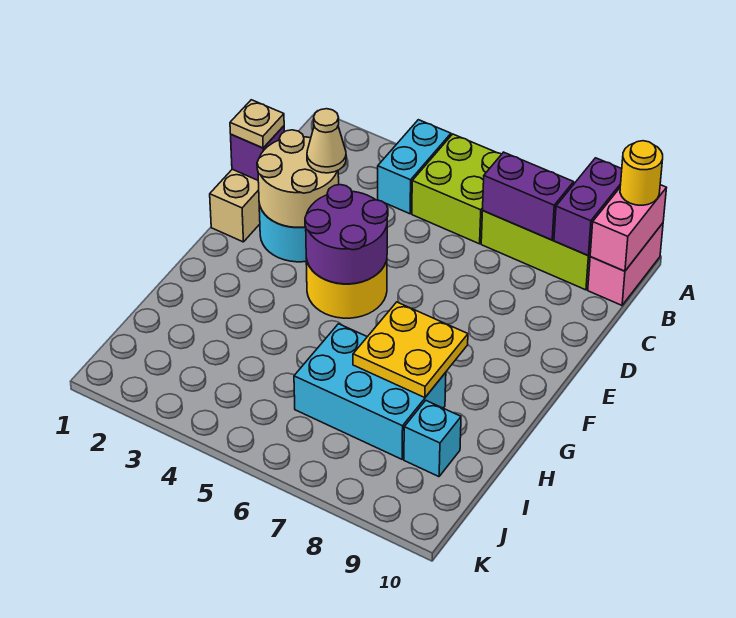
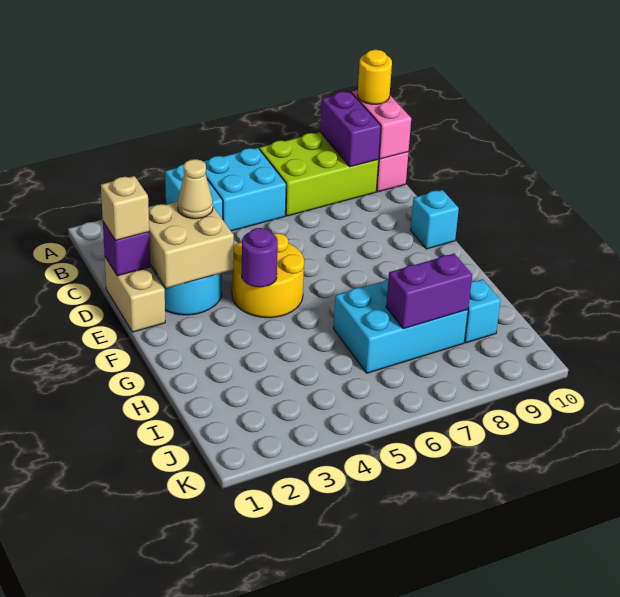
lime 2x2 brick [412,134,501,244] -> cyan 2x2 brick [203,148,286,231]
purple 1x2 brick [483,152,574,240] -> purple 1x2 brick moved to [386,254,472,329]
tan 1x1 plate [230,100,284,148] -> tan 1x1 brick [101,176,149,240]
tan 2x2 round brick [257,130,339,227] -> tan 2x2 brick [149,202,234,288]
purple 2x2 round brick [305,185,388,284] -> purple 1x1 round brick [242,228,278,287]
none -> cyan 1x1 brick [410,190,459,249]
yellow 2x2 plate [353,302,468,398] -> none

